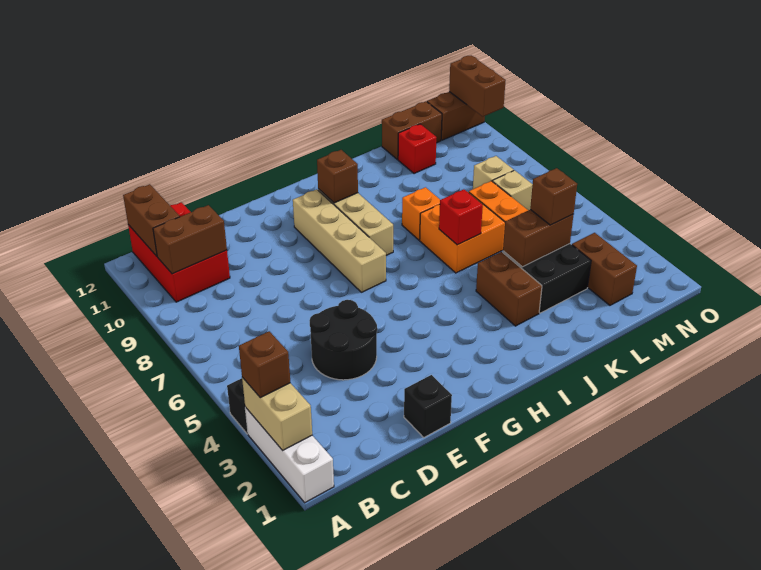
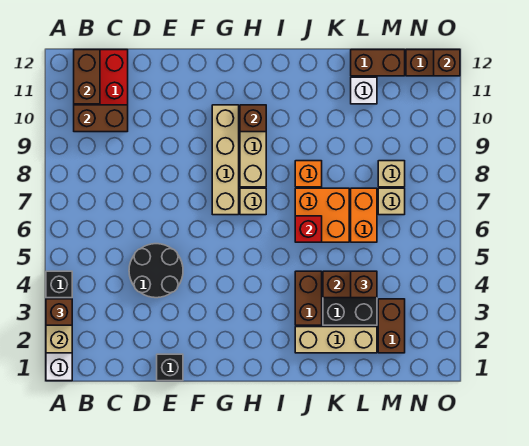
none -> tan 1x1 brick [240,188,266,215]
none -> tan 1x3 brick [295,327,377,353]
red 1x1 brick [398,124,437,174] -> white 1x1 brick [351,77,377,104]
brown 1x2 brick [449,55,506,116] -> brown 1x1 brick [434,50,460,76]

